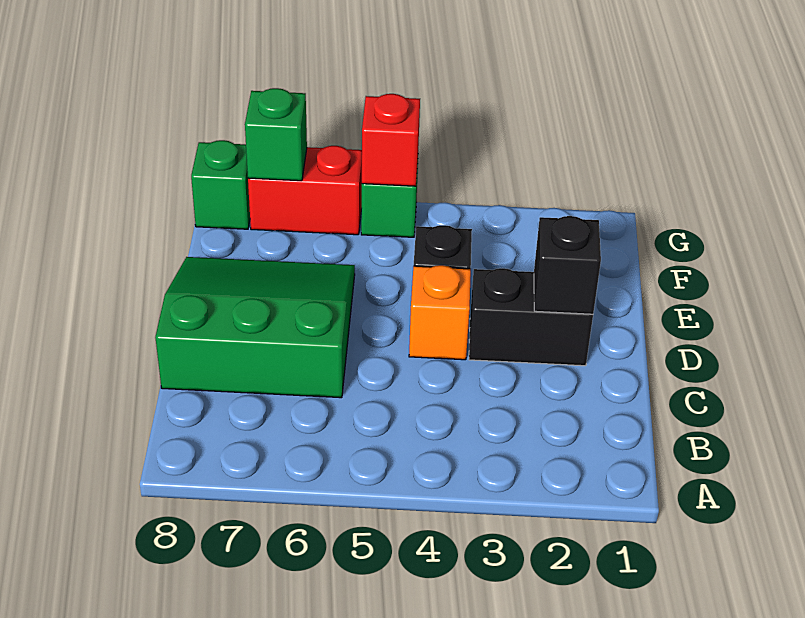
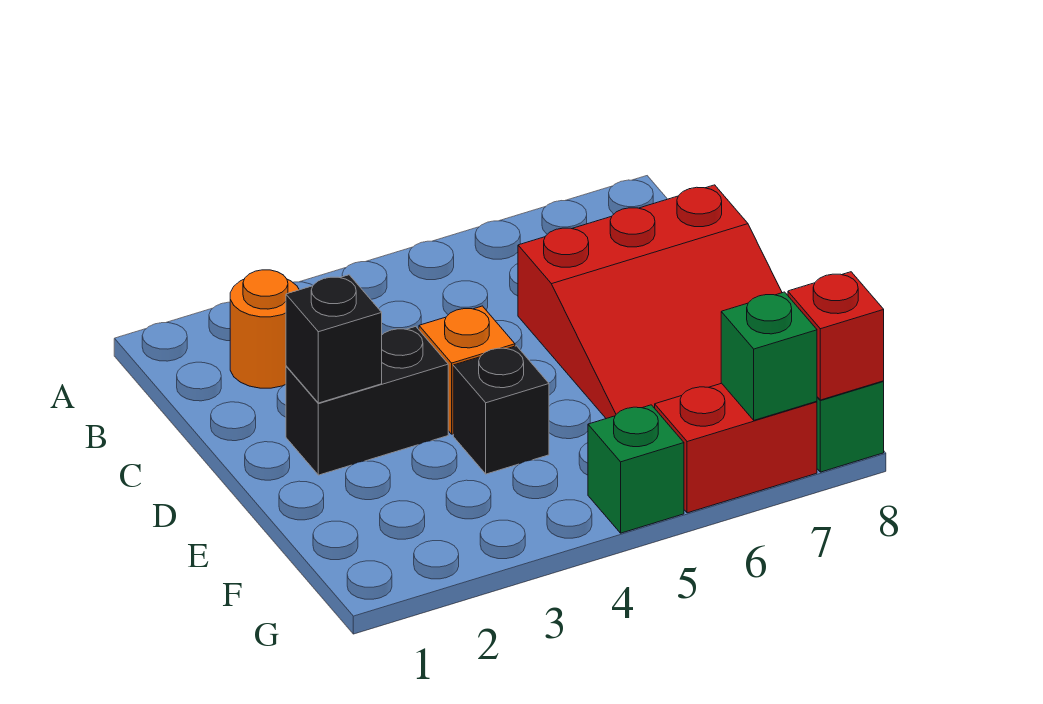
none -> orange 1x1 round brick [230,270,299,388]
green 3x3 slope [155,257,355,398] -> red 3x3 slope [518,185,782,419]
red 1x1 brick [362,94,420,186] -> red 1x1 brick moved to [788,272,884,400]

